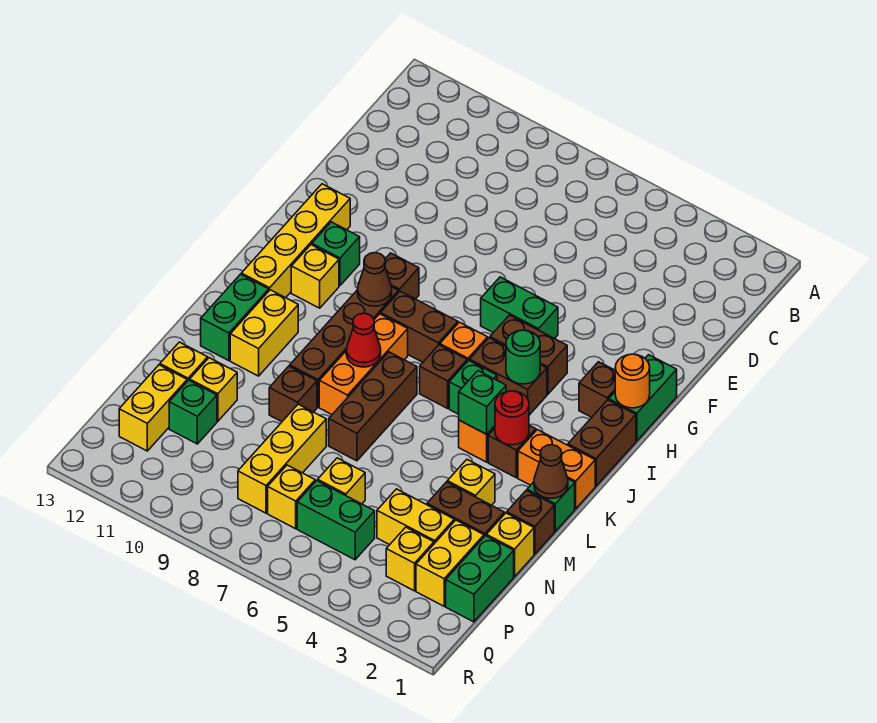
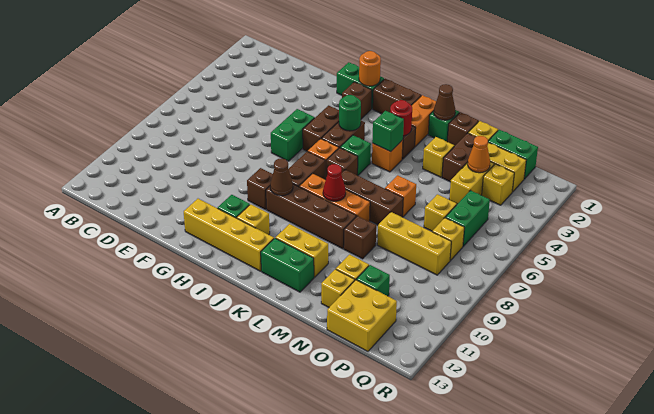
none -> orange 1x1 brick [385,175,416,217]
none -> orange 1x1 cone [468,136,490,173]
yellow 1x2 brick [119,365,187,451] -> yellow 2x2 brick [327,280,397,351]

